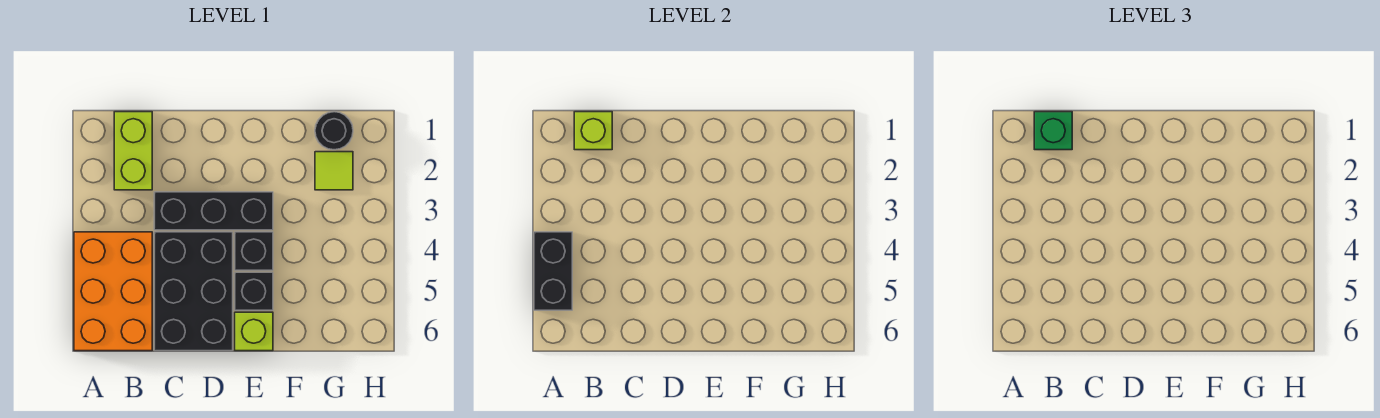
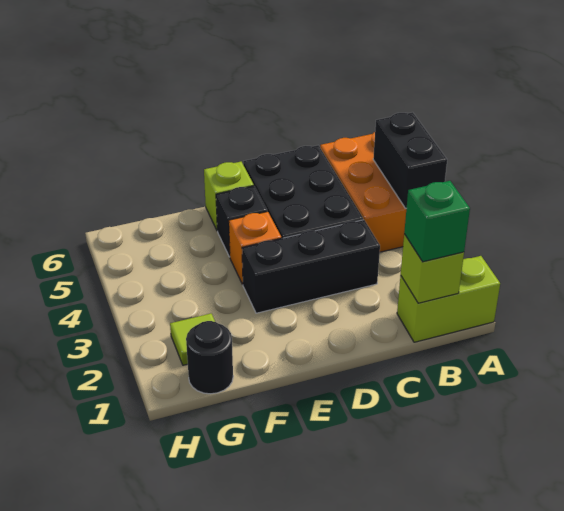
lime 1x2 brick [114,112,152,190] -> lime 1x2 brick turned to [397,256,500,342]
black 1x1 brick [235,232,273,270] -> orange 1x1 brick [229,211,281,284]

